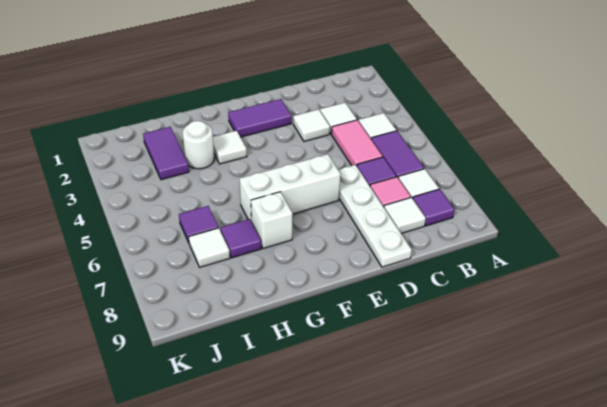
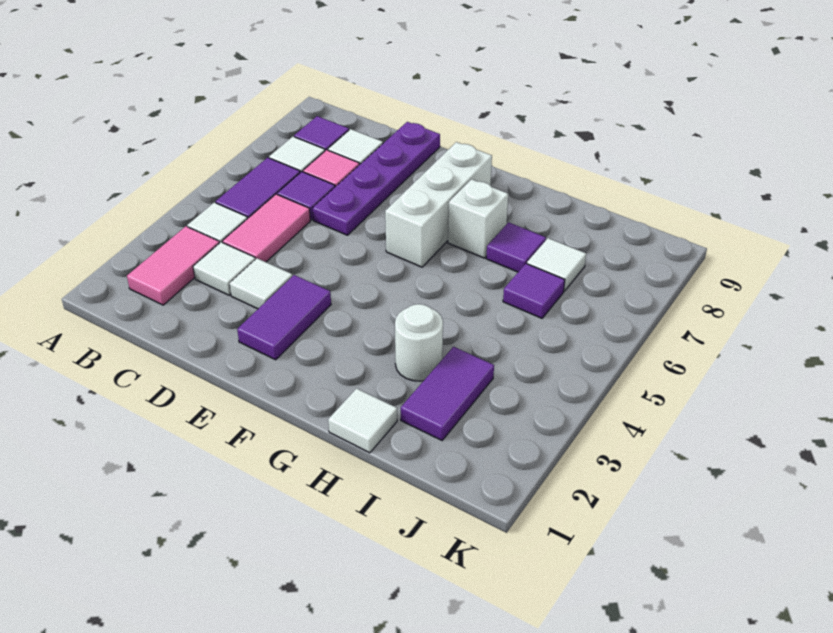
none -> pink 1x2 tile [127,226,219,305]
white 1x4 plate [338,165,412,267] -> purple 1x4 plate [313,122,440,235]
purple 1x2 tile [228,99,291,137] -> purple 1x2 tile turned to [237,275,331,360]
white 1x3 brick [240,154,340,221] -> white 1x3 brick turned to [385,142,492,267]
white 1x1 tile [213,131,247,164] -> white 1x1 tile moved to [328,388,397,453]

